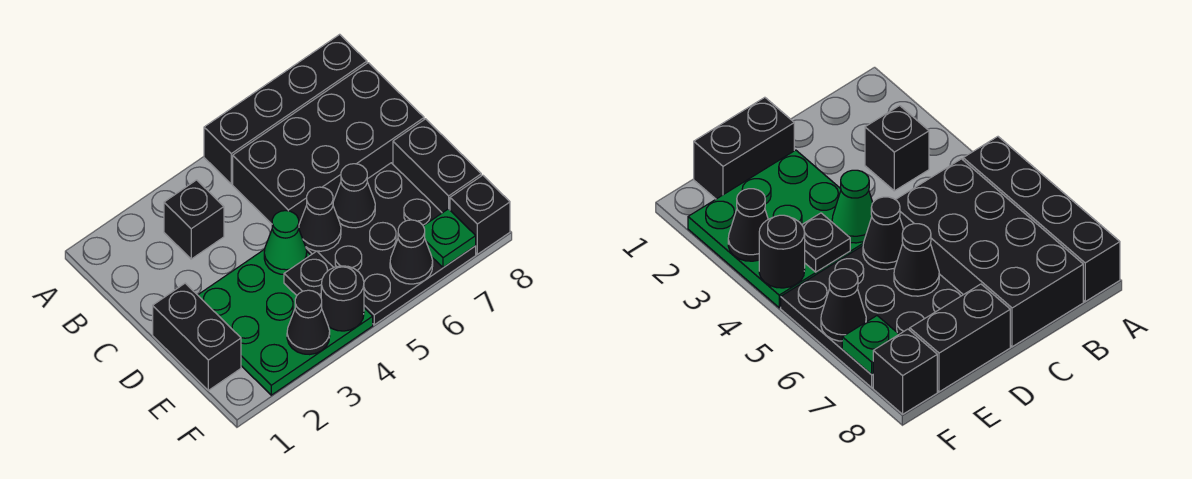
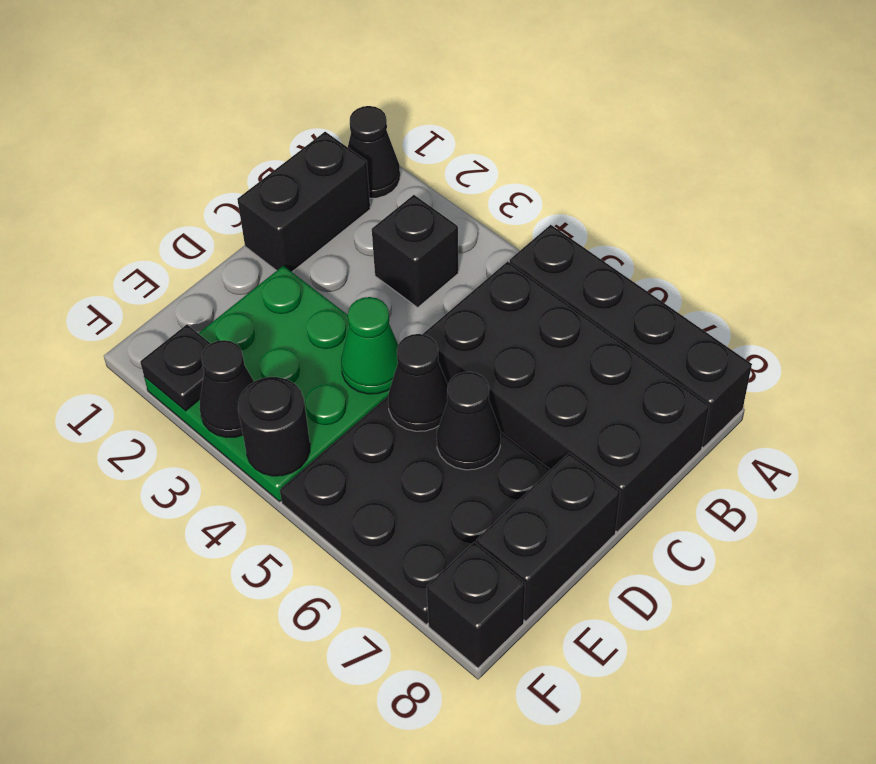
black 1x2 brick [153,283,241,390] -> black 1x2 brick moved to [237,132,370,272]
black 1x1 plate [284,251,334,297] -> black 1x1 plate moved to [140,325,211,411]
black 1x1 cone [390,220,433,284] -> black 1x1 cone moved to [348,106,400,198]
green 1x1 plate [423,209,476,268] -> none

